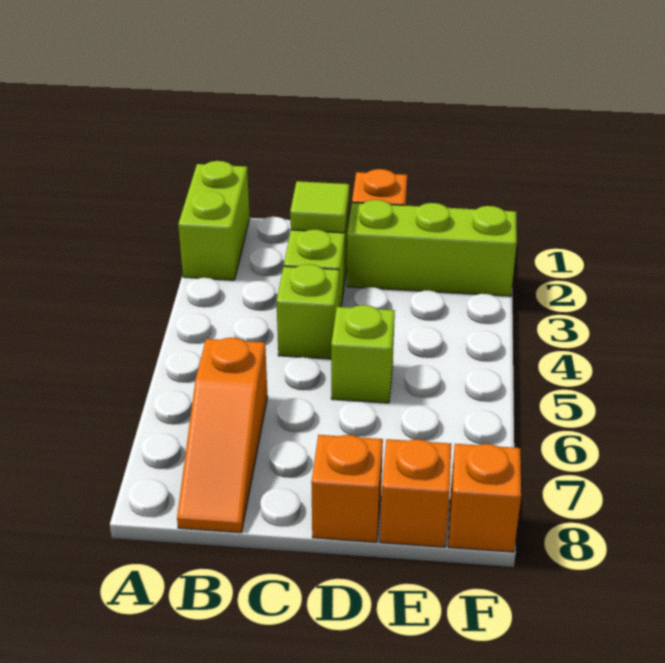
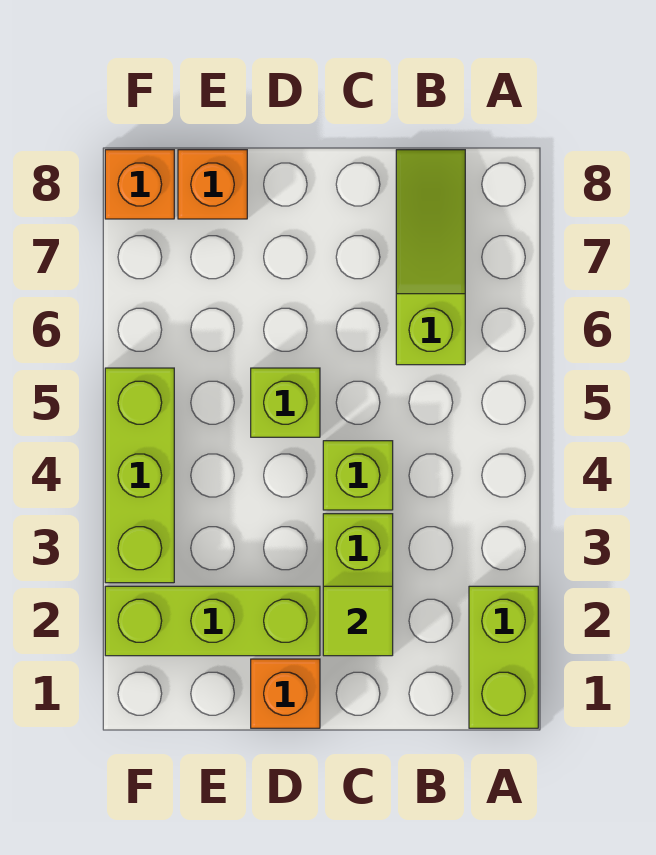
orange 1x3 slope [177,338,268,533] -> lime 1x3 slope [396,150,465,365]
orange 1x1 brick [311,435,383,542] -> none
none -> lime 1x3 brick [105,368,174,583]

